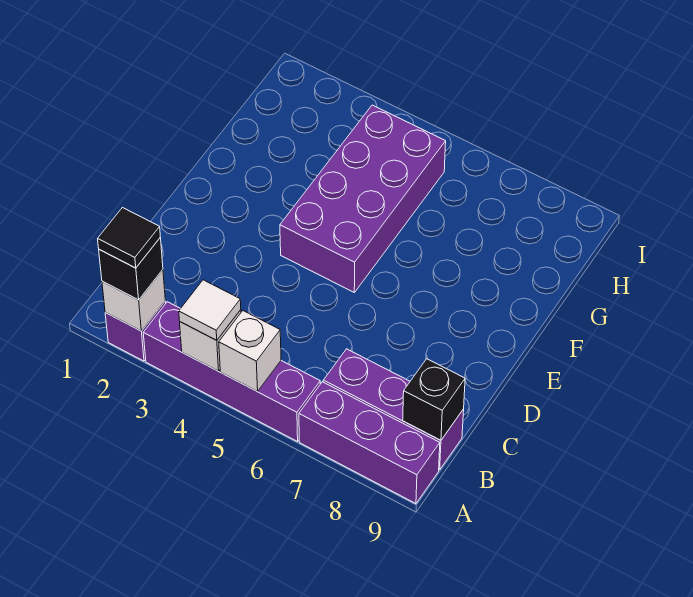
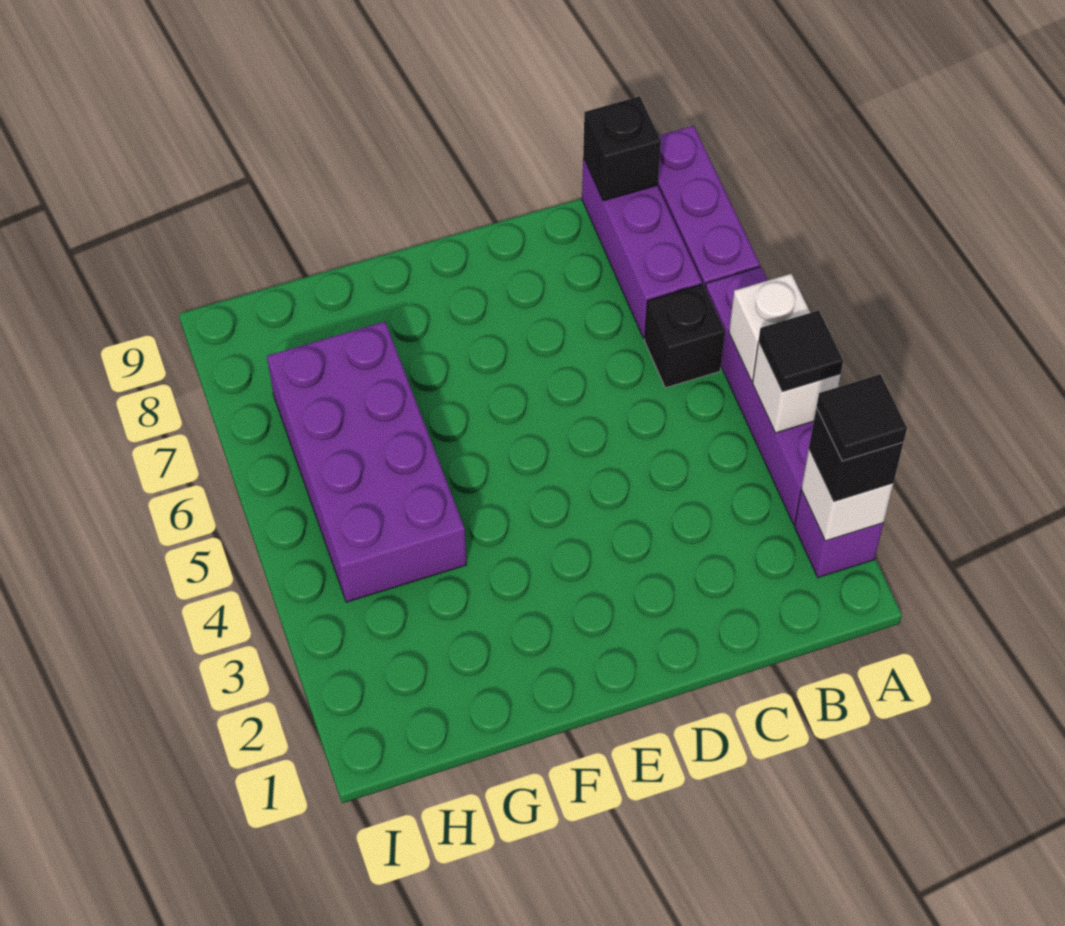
white 1x1 tile [179,280,241,340] -> black 1x1 tile [758,310,843,392]
none -> black 1x1 brick [644,284,725,388]
purple 2x4 brick [280,105,446,292] -> purple 2x4 brick turned to [267,322,467,602]

